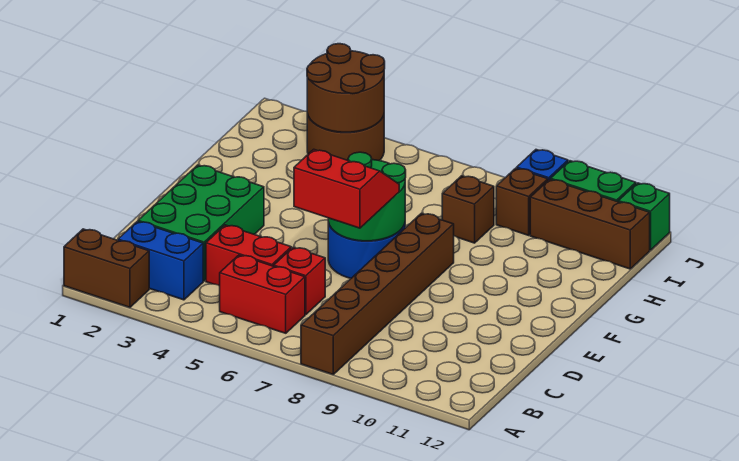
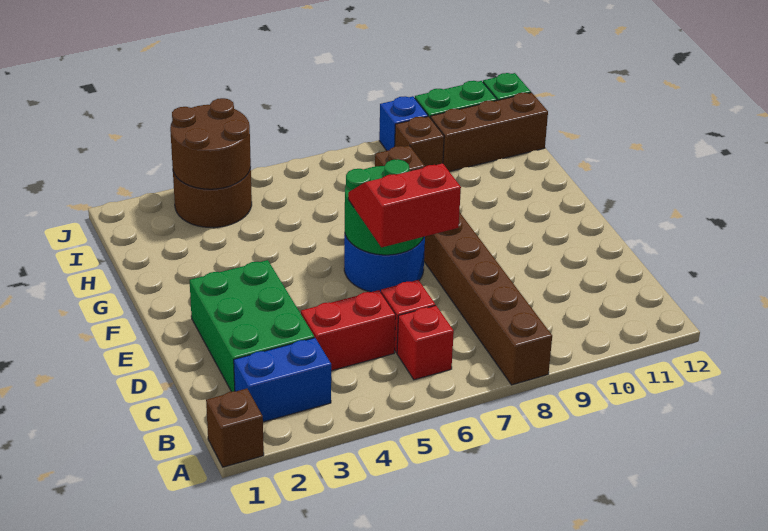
brown 1x2 brick [64,229,149,307] -> brown 1x1 brick [206,389,264,467]
red 1x2 brick [220,255,305,333] -> red 1x1 brick [397,305,454,380]

